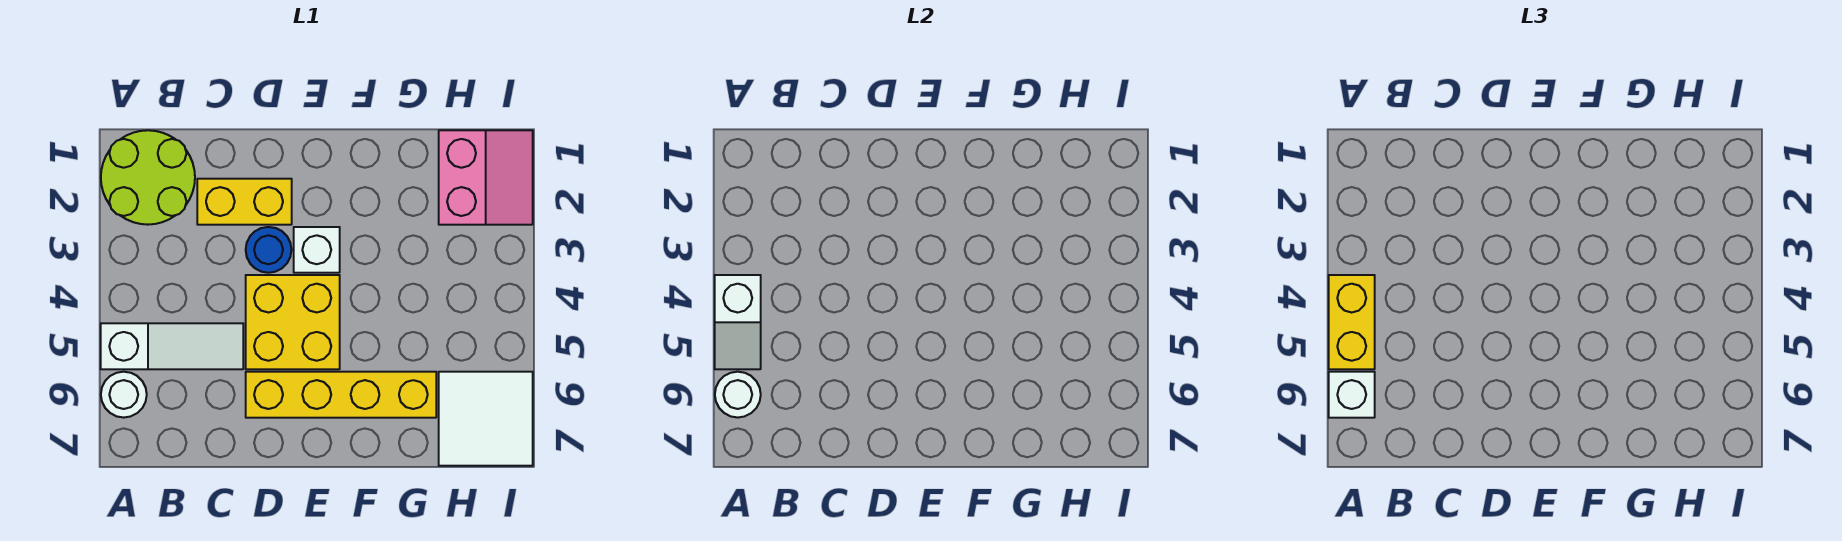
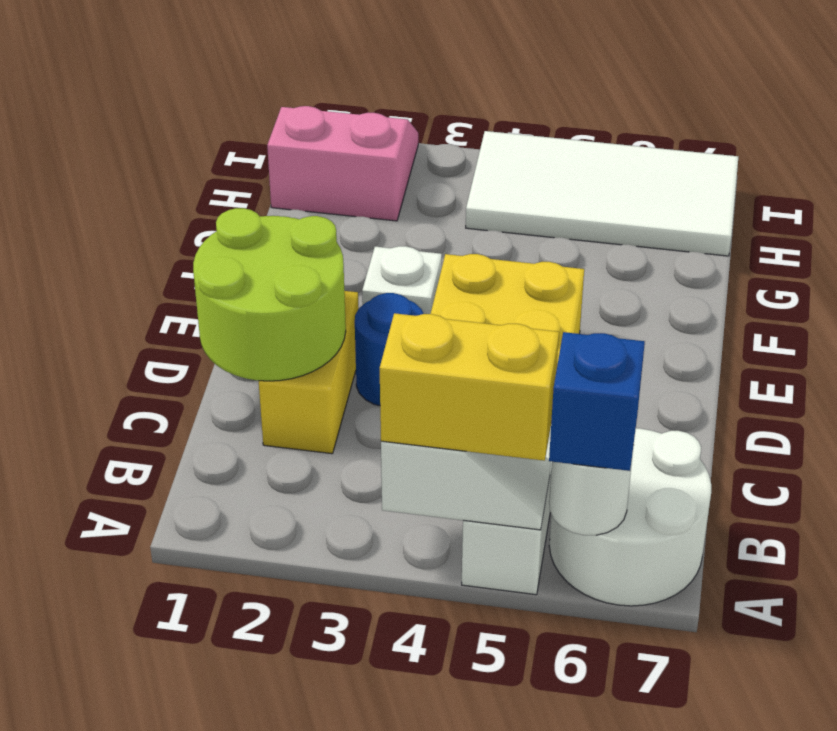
lime 2x2 round brick [101,130,195,225] -> lime 2x2 round brick moved to [193,208,346,381]
white 1x1 round brick [101,372,147,418] -> white 2x2 round brick [549,428,711,606]
white 1x1 brick [1329,372,1375,418] -> blue 1x1 brick [549,332,645,471]
yellow 1x4 brick [246,372,436,418] -> none
white 2x2 tile [439,372,533,466] -> white 2x4 tile [466,131,738,256]

